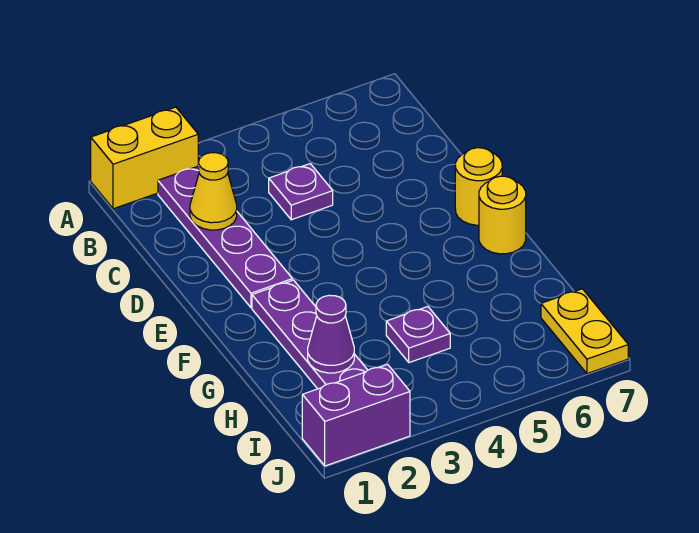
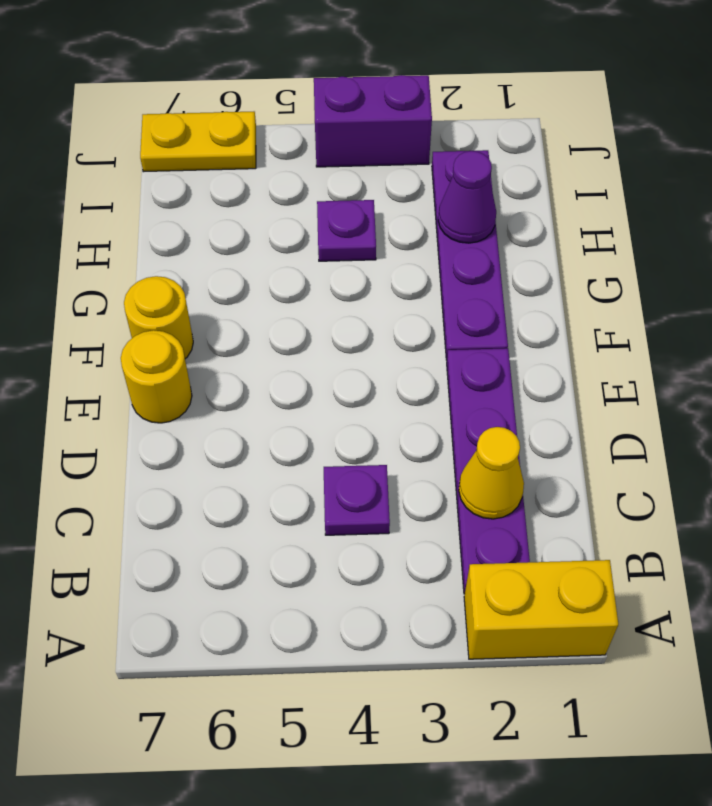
yellow 1x2 plate [541,289,628,374] -> yellow 1x2 plate turned to [140,112,256,172]
purple 1x2 brick [302,364,410,466] -> purple 1x2 brick moved to [314,75,432,167]

